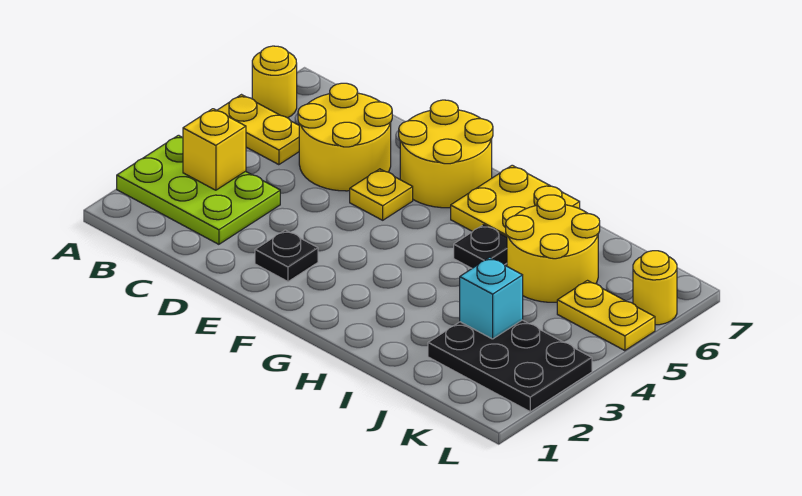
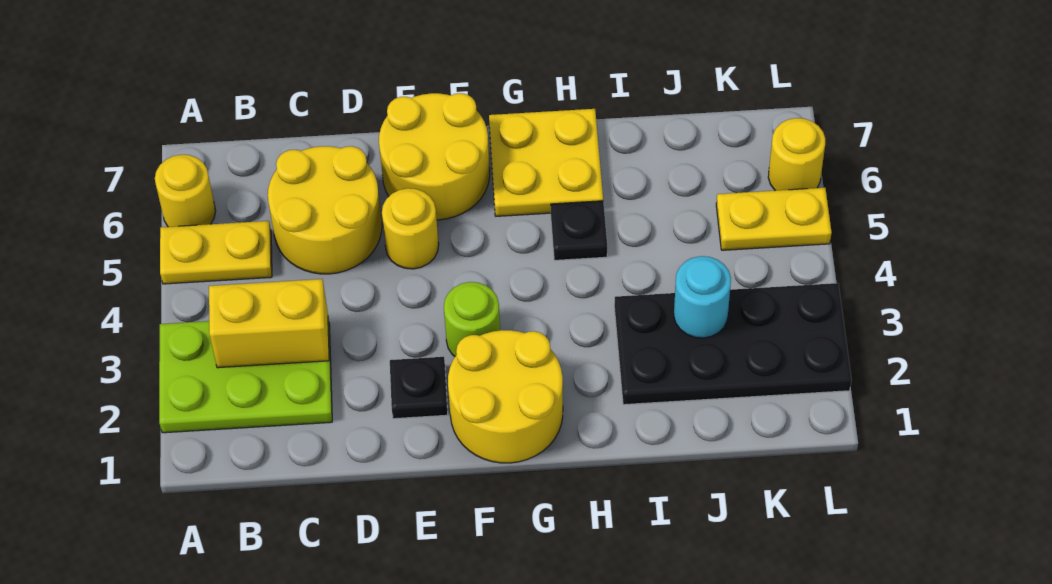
yellow 1x1 brick [183,109,246,190] -> yellow 1x2 brick [209,279,329,368]
yellow 1x1 plate [350,169,413,220] -> yellow 1x1 round brick [382,188,439,269]
none -> lime 1x1 round brick [444,282,500,356]
yellow 2x2 round brick [506,195,600,302] -> yellow 2x2 round brick moved to [448,330,563,463]
black 2x3 plate [428,320,592,412] -> black 2x4 plate [614,283,852,405]
cyan 1x1 brick [460,257,523,339] -> cyan 1x1 round brick [674,256,731,338]

